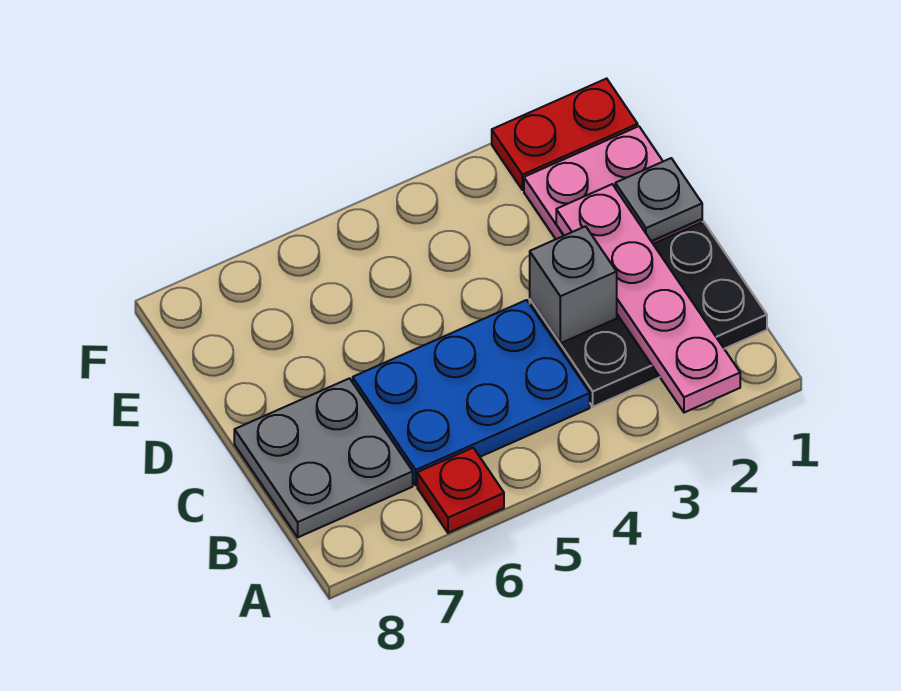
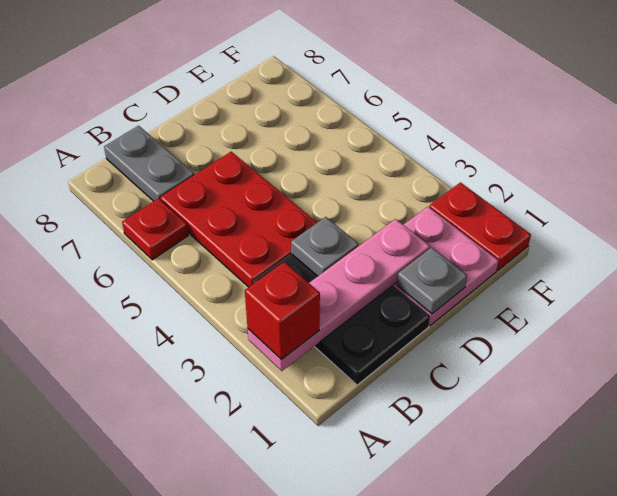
none -> red 1x1 brick [245,262,320,360]
blue 2x3 plate [353,300,590,485] -> red 2x3 plate [160,152,317,287]
grey 2x2 plate [234,378,413,537] -> grey 1x2 plate [104,126,194,201]
grey 1x1 brick [530,226,617,343] -> grey 1x1 plate [291,217,359,276]

